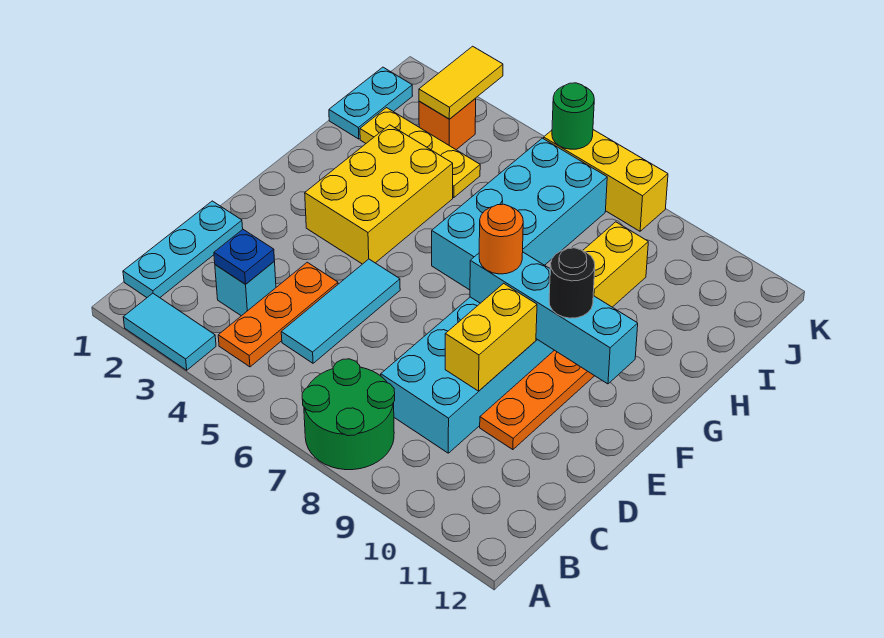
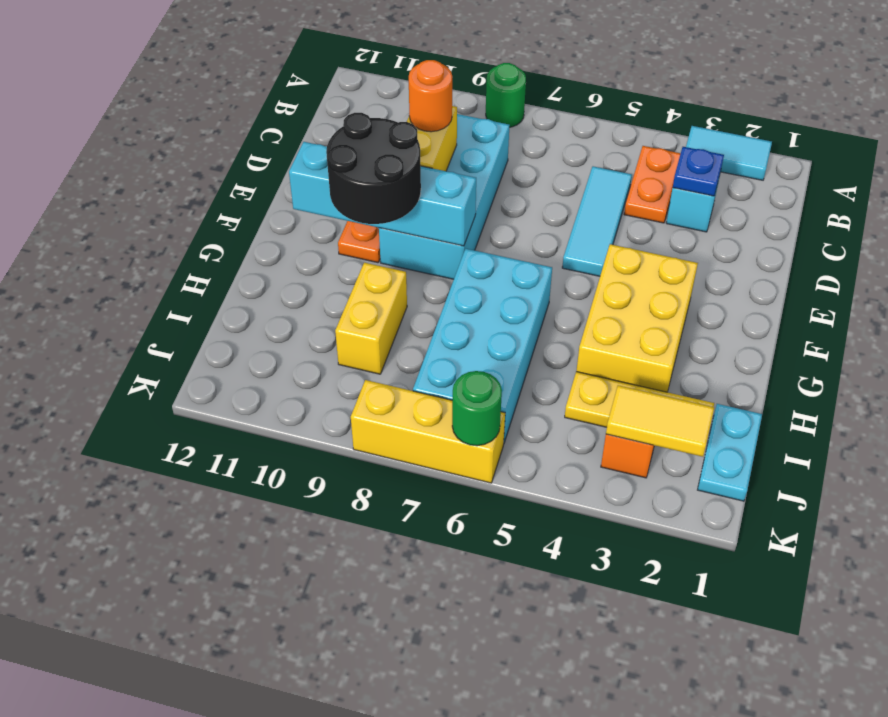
green 2x2 round brick [302,359,395,470] -> green 1x1 round brick [486,63,526,127]
cyan 1x3 plate [123,201,243,298] -> none
orange 1x3 plate [218,262,338,367] -> orange 1x2 plate [624,146,681,223]
orange 1x1 round brick [479,204,523,274] -> orange 1x1 round brick moved to [409,60,452,132]
black 1x1 round brick [549,248,595,318] -> black 2x2 round brick [326,113,421,224]
yellow 1x2 tile [419,46,503,119] -> yellow 1x2 tile turned to [606,385,714,457]

